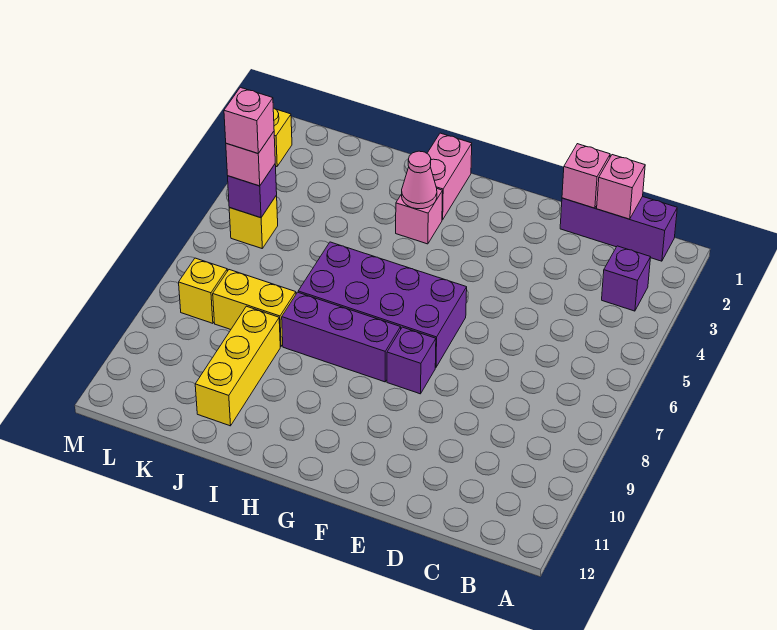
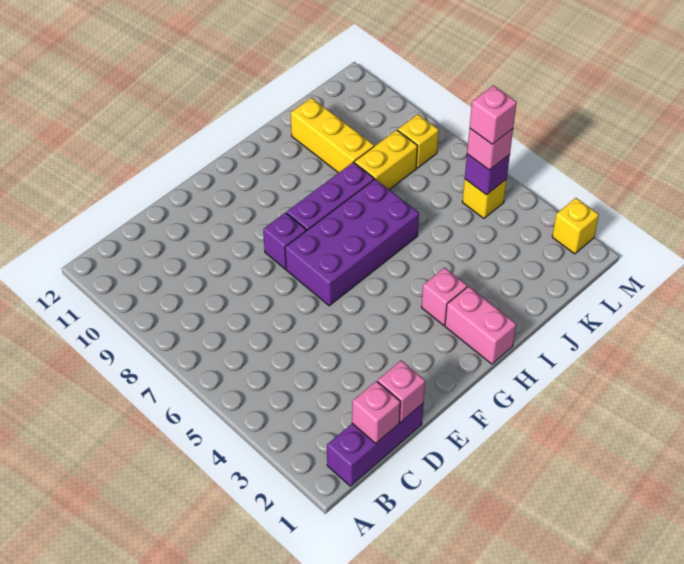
purple 1x1 brick [602,246,651,311] -> none
pink 1x1 cone [402,151,437,209] -> none

